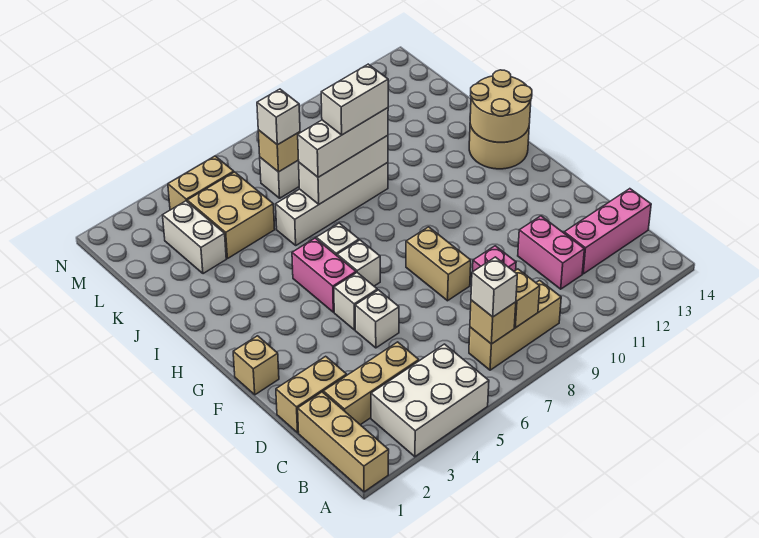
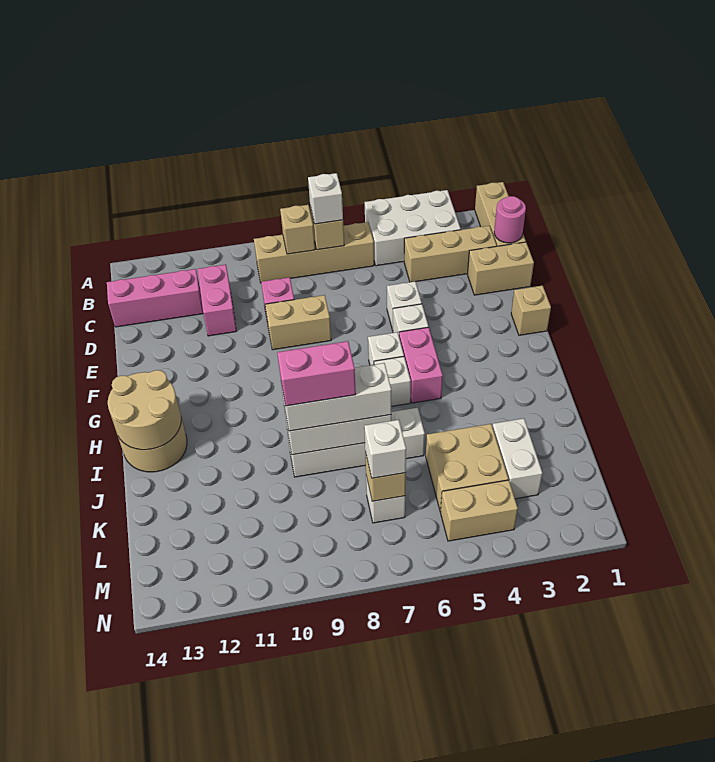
tan 1x3 brick [469,280,561,370] -> tan 1x4 brick [254,222,374,283]
none -> pink 1x1 round brick [494,196,526,243]
tan 1x2 brick [406,227,471,301] -> tan 1x2 brick turned to [265,295,331,350]
white 1x2 brick [321,64,388,135] -> pink 1x2 brick [277,341,356,406]

